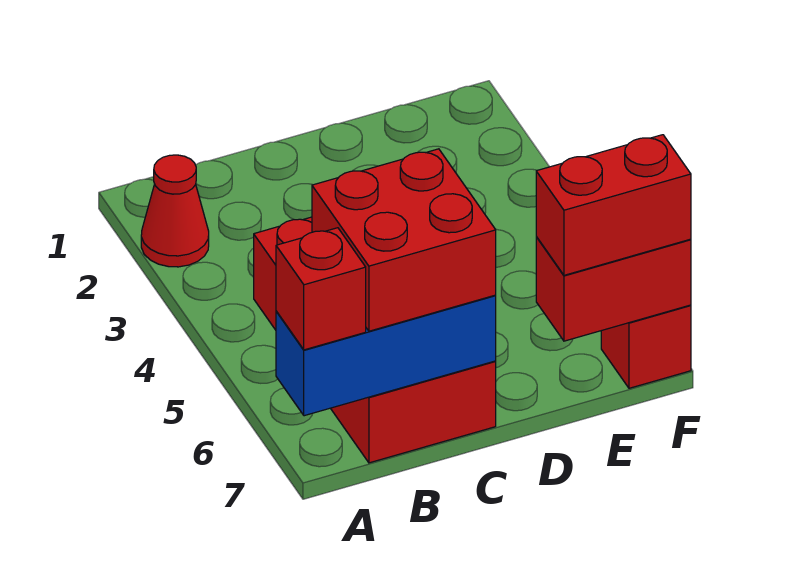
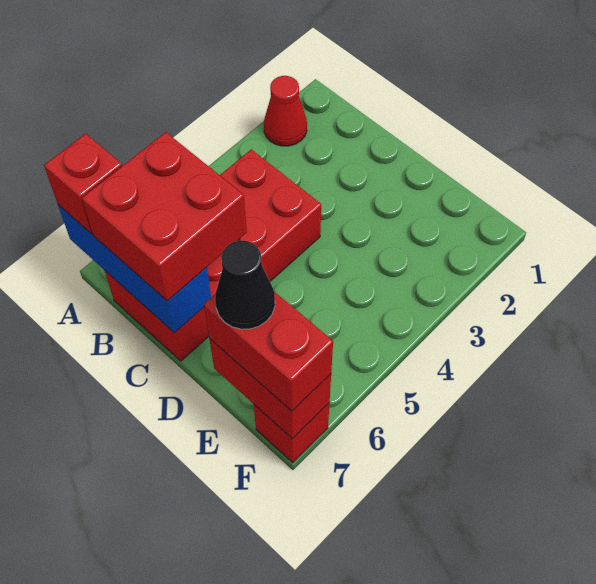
none -> black 1x1 cone [215,241,275,329]

